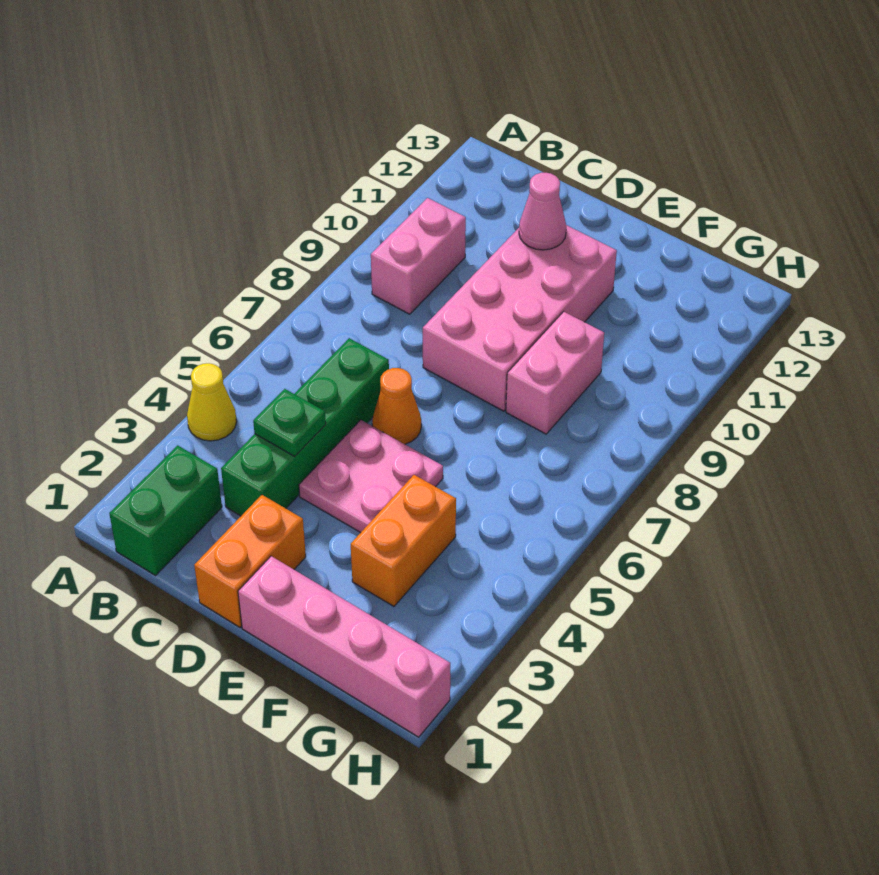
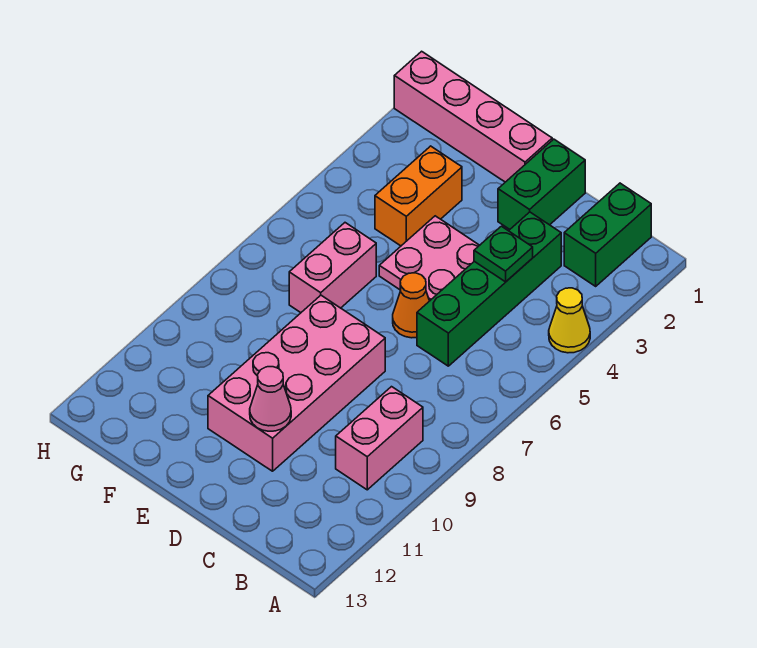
orange 1x2 brick [194,495,306,627] -> green 1x2 brick [498,139,585,229]
pink 1x2 brick [506,312,604,434] -> pink 1x2 brick moved to [289,223,376,313]

